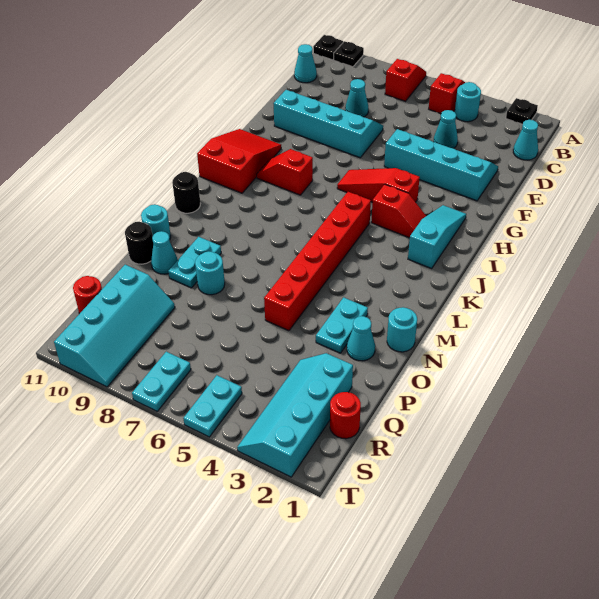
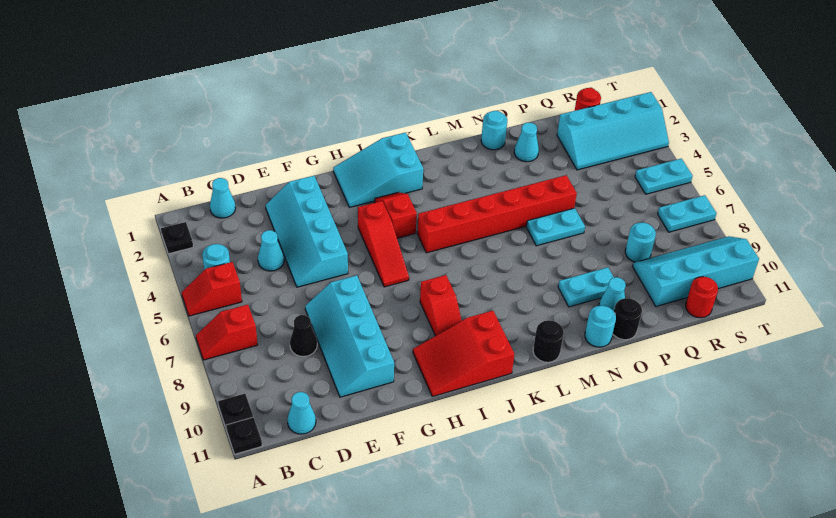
cyan 1x1 cone [345,79,368,117] -> black 1x1 cone [290,315,317,357]
cyan 1x3 slope [408,205,466,268] -> cyan 2x3 slope [333,133,423,207]
cyan 1x2 plate [316,297,368,353] -> cyan 1x2 plate moved to [526,208,585,246]
cyan 1x1 round brick [195,251,225,295] -> cyan 1x1 round brick moved to [625,223,656,262]

